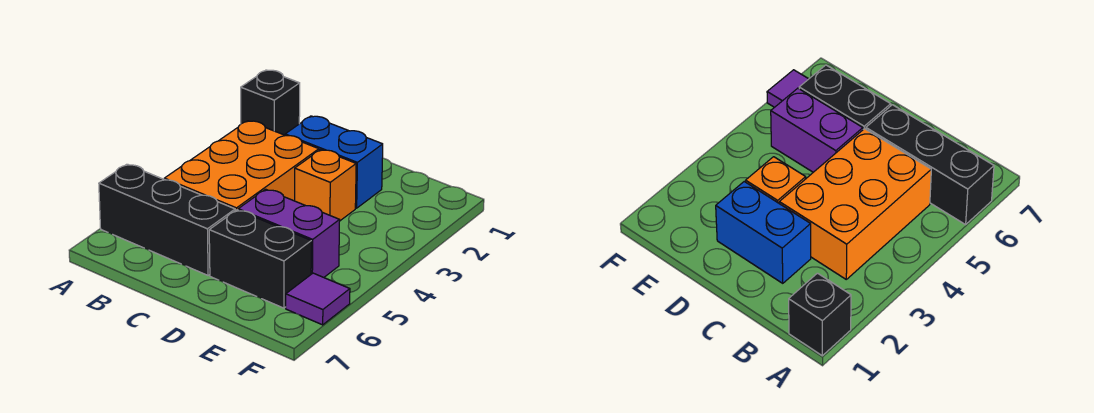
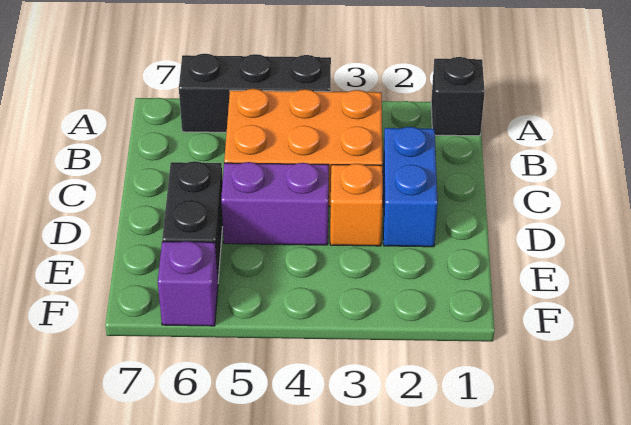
black 1x3 brick [99,164,235,275] -> black 1x3 brick turned to [179,54,331,132]
purple 1x2 brick [238,189,340,277] -> purple 1x2 brick turned to [221,162,329,245]
purple 1x1 tile [286,273,350,325] -> purple 1x1 brick [158,241,218,326]

